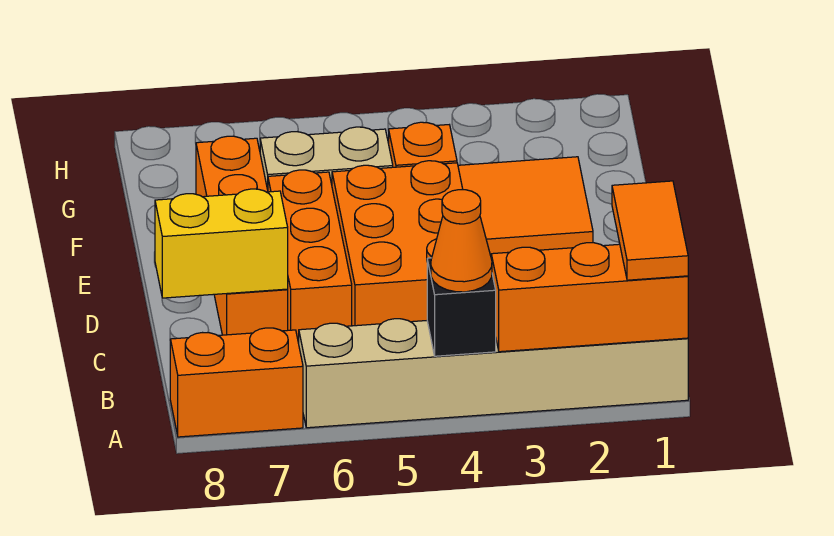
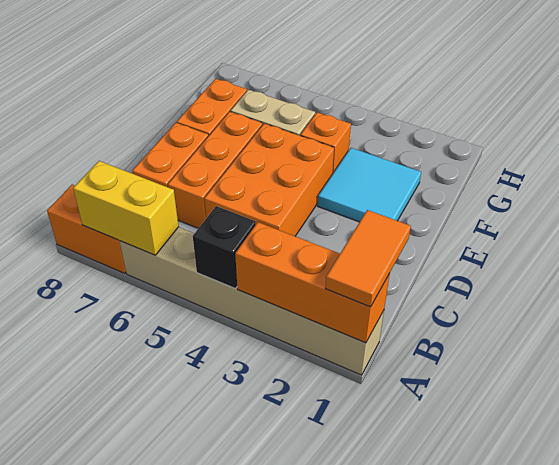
orange 1x1 cone [431,190,492,292] -> none
yellow 1x2 brick [155,189,288,298] -> yellow 1x2 brick moved to [73,161,179,255]
orange 2x2 tile [458,157,593,256] -> cyan 2x2 tile [318,148,421,222]

